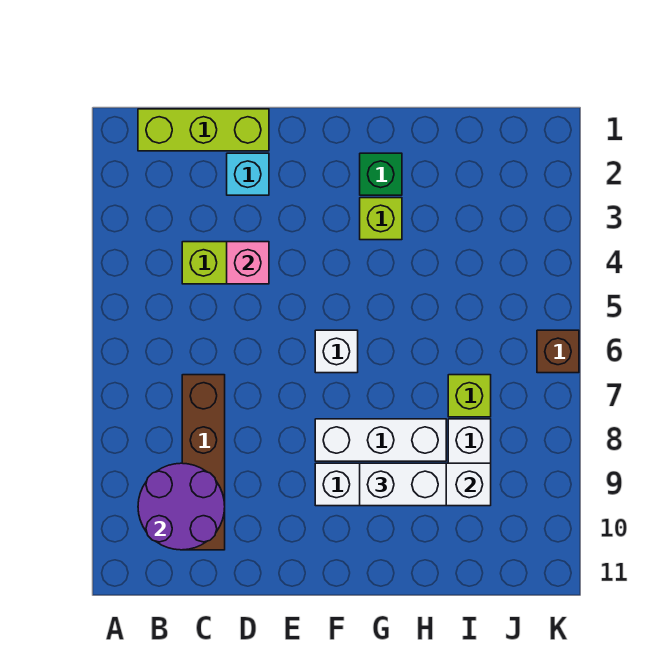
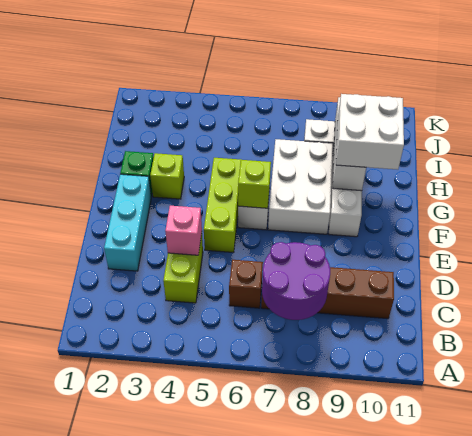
lime 1x3 brick [138,109,269,151] -> lime 1x3 brick moved to [204,158,241,253]
purple 2x2 round brick [138,463,225,550] -> purple 2x2 round brick moved to [262,242,330,320]
cyan 1x1 brick [227,153,269,195] -> cyan 1x3 brick [104,174,151,271]
white 1x3 brick [315,419,446,461] -> white 2x3 brick [268,139,333,234]
white 1x2 brick [360,463,446,506] -> white 2x2 brick [336,94,404,170]
lime 1x1 brick [448,375,491,417] -> lime 1x1 brick moved to [238,160,271,208]
brown 1x1 brick [537,330,579,373] -> brown 1x1 brick moved to [229,260,263,308]

